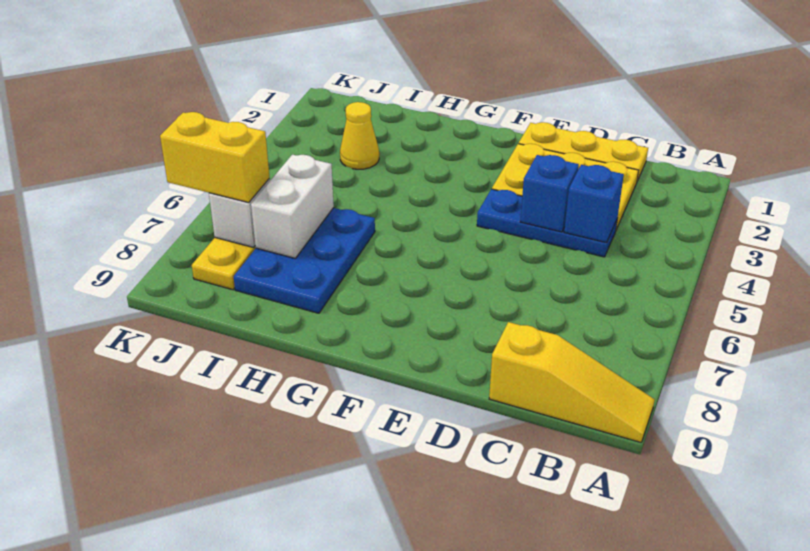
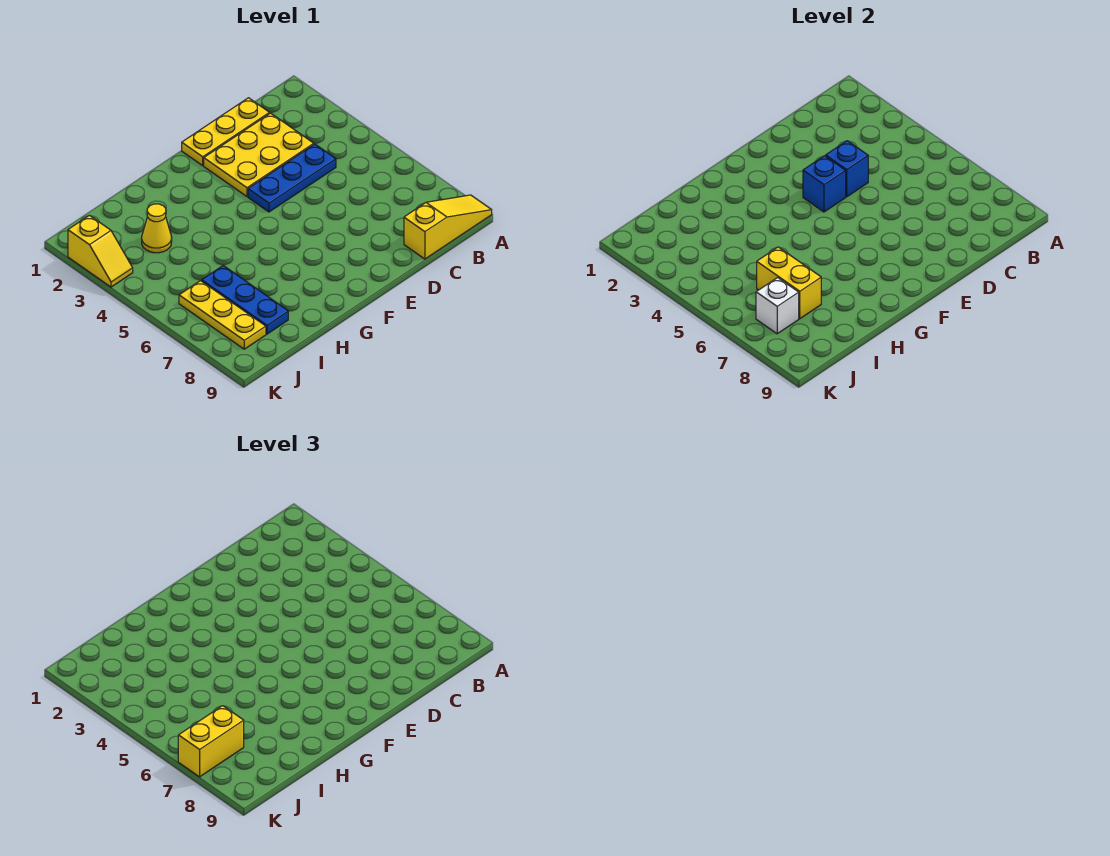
blue 1x1 brick [564,165,624,243] -> blue 1x1 brick moved to [803,156,846,212]
blue 2x3 plate [234,208,375,313] -> blue 1x3 plate [202,266,288,334]
white 1x2 brick [251,155,334,258] -> yellow 1x2 brick [757,247,821,319]
none -> yellow 1x2 slope [68,215,133,287]

